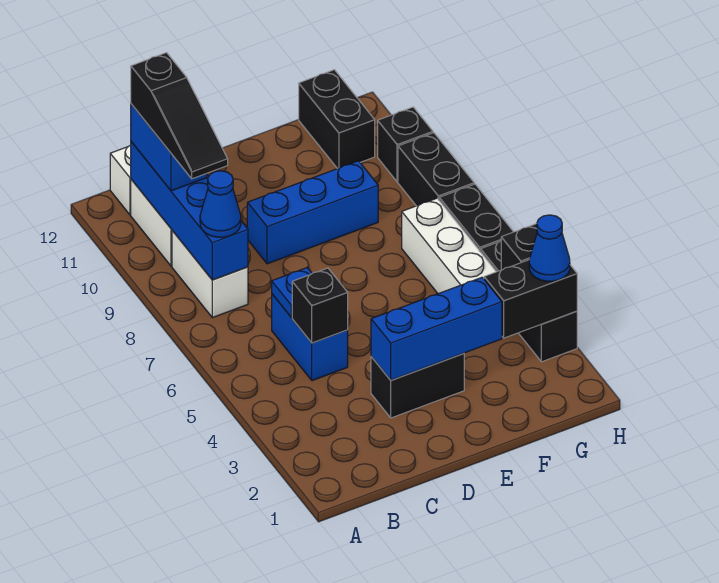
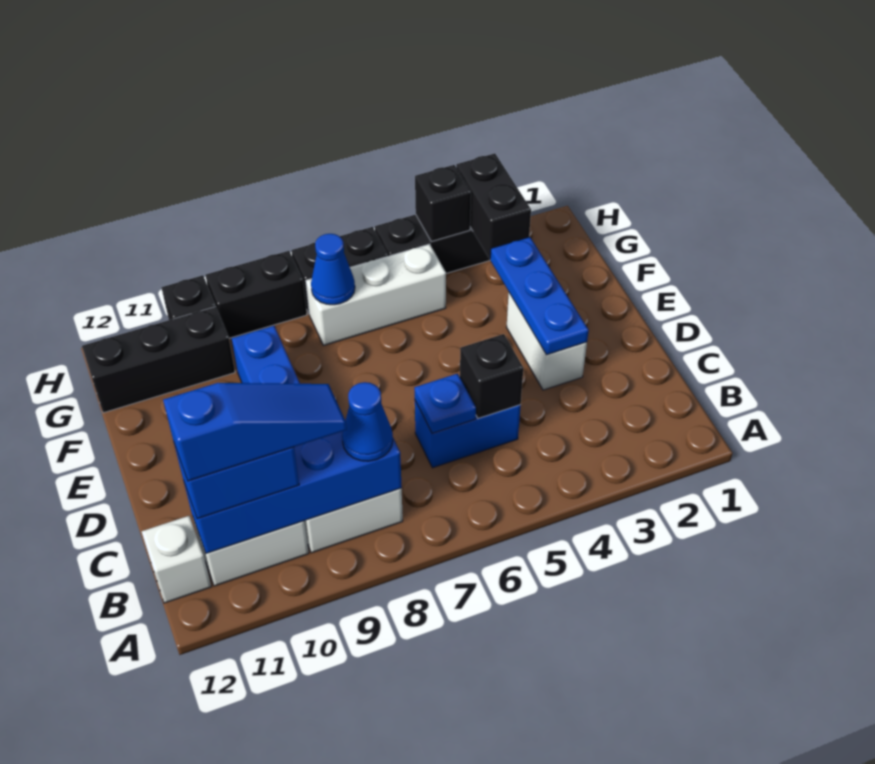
black 1x3 slope [131,53,228,179] -> blue 1x3 slope [163,383,347,481]
black 1x2 brick [371,353,464,418] -> white 1x2 brick [507,293,587,390]
blue 1x3 brick [371,277,502,380] -> blue 1x3 plate [490,237,589,355]
black 1x2 brick [299,70,375,169] -> black 1x3 brick [82,307,235,413]
blue 1x1 cone [529,215,570,281] -> blue 1x1 cone moved to [311,234,355,305]

